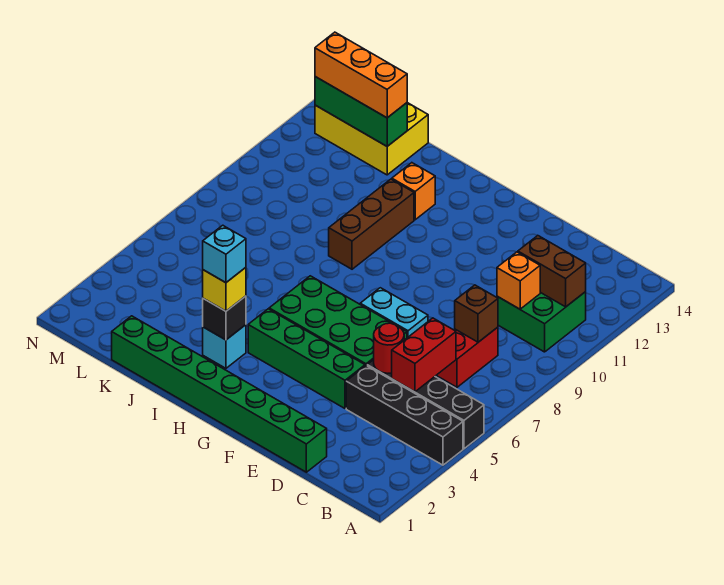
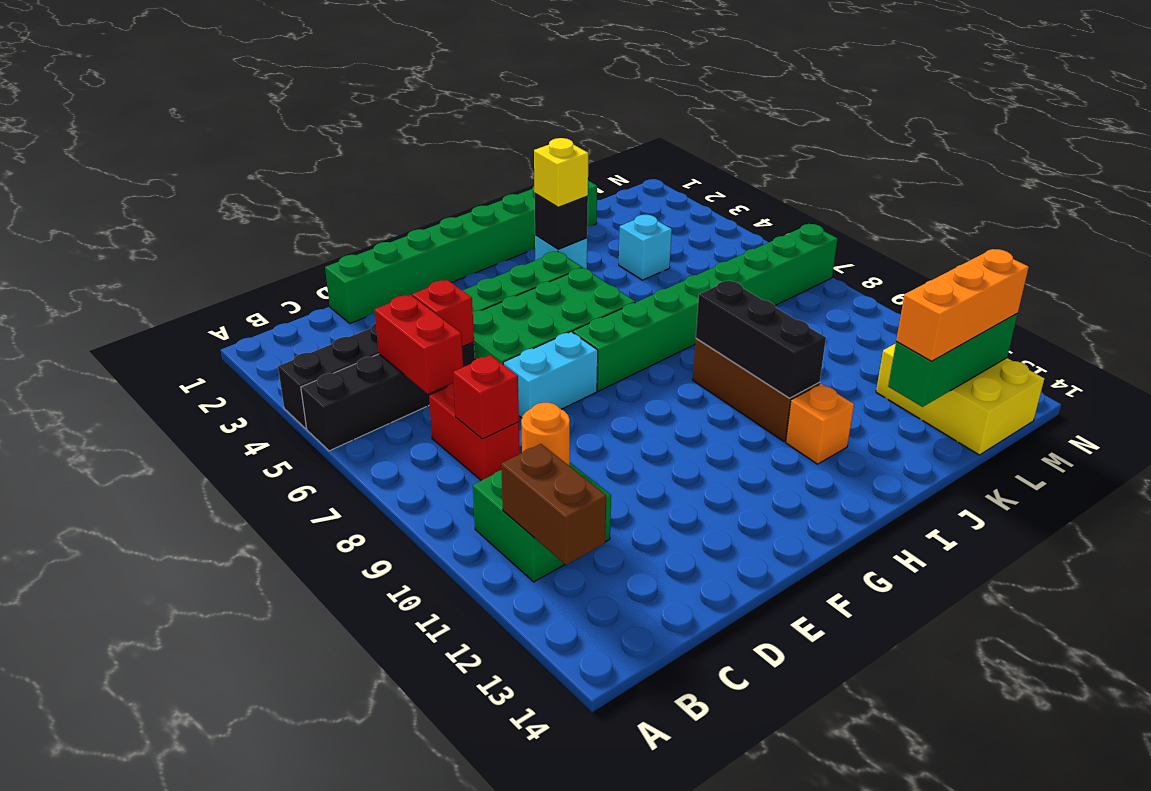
brown 1x2 brick [518,236,586,307] -> brown 1x2 brick turned to [501,444,606,565]
brown 1x1 brick [455,285,498,342] -> red 1x1 brick [453,355,519,439]
orange 1x1 brick [497,252,540,309] -> orange 1x1 round brick [521,403,570,465]
red 1x1 round brick [374,323,404,373] -> red 1x1 brick [412,280,474,347]
none -> green 1x8 brick [573,224,837,391]
cyan 1x1 brick [203,225,246,283] -> cyan 1x1 brick moved to [619,215,672,280]
none -> black 1x3 brick [696,280,826,398]
yellow 2x3 brick [315,103,428,175] -> yellow 2x3 brick turned to [876,344,1044,455]

